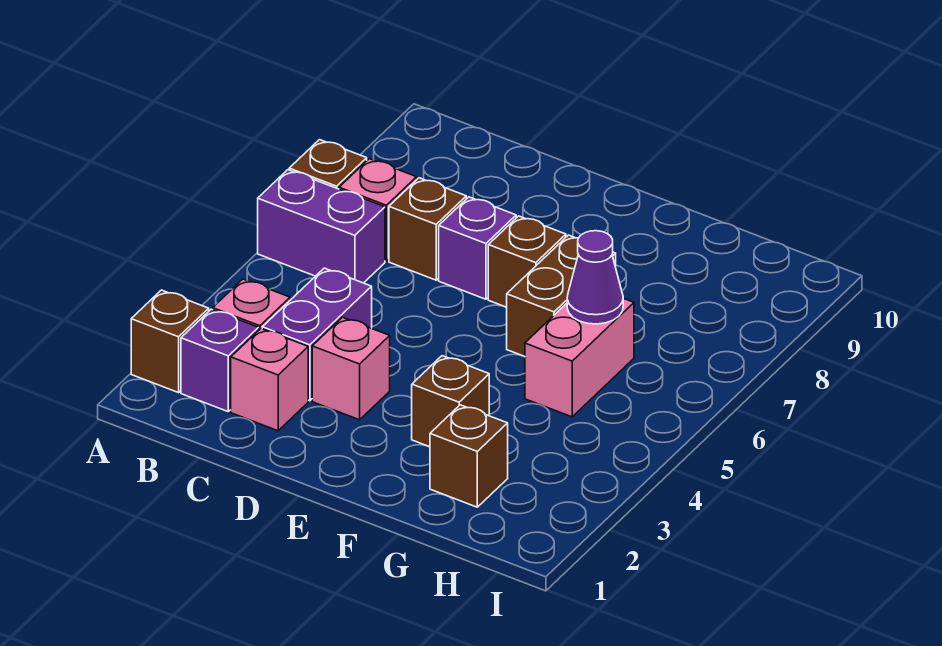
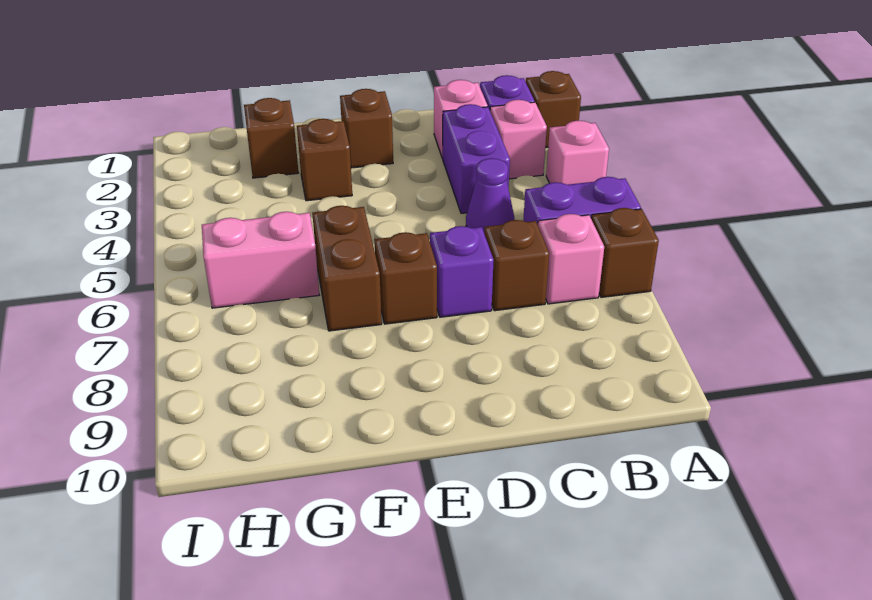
pink 1x1 brick [312,317,390,420] -> pink 1x1 brick moved to [546,121,609,185]
none -> brown 1x1 brick [340,89,393,168]
pink 1x2 brick [525,298,634,417] -> pink 1x2 brick turned to [202,212,319,308]
purple 1x1 cone [567,231,623,324] -> purple 1x1 cone moved to [466,158,515,231]

